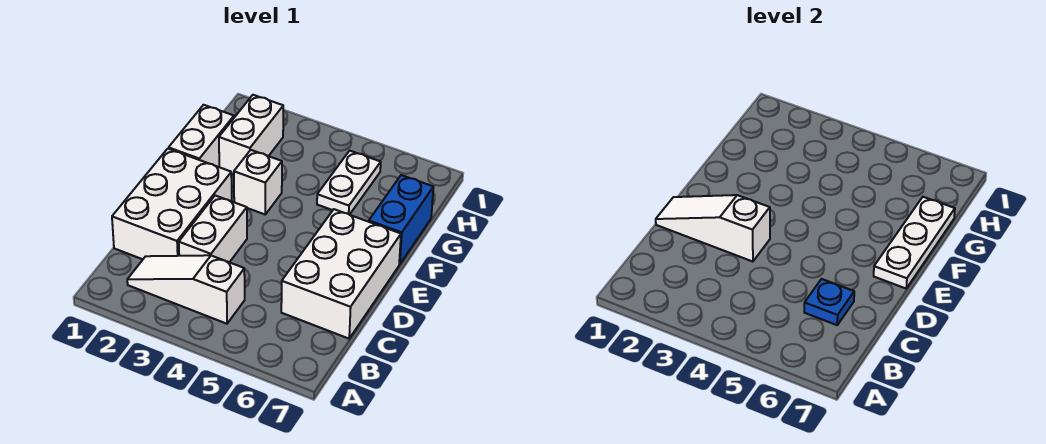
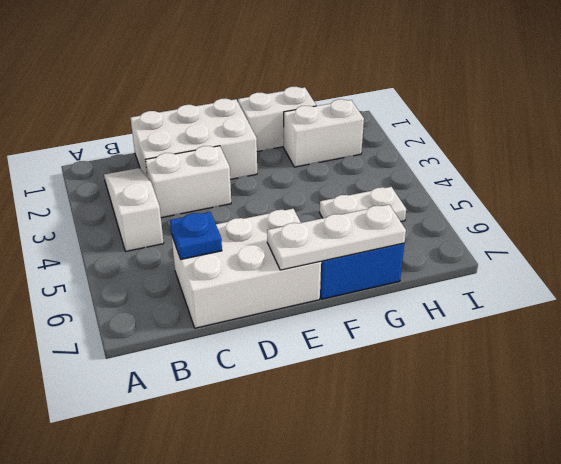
white 1x3 slope [656,195,770,262] -> none
white 1x1 brick [234,150,282,214] -> none

